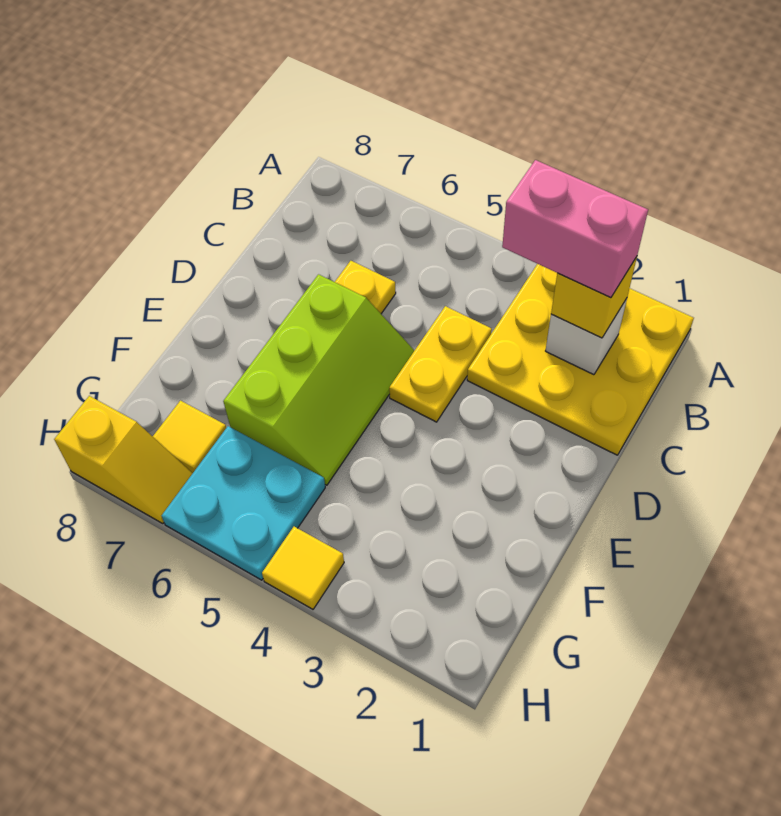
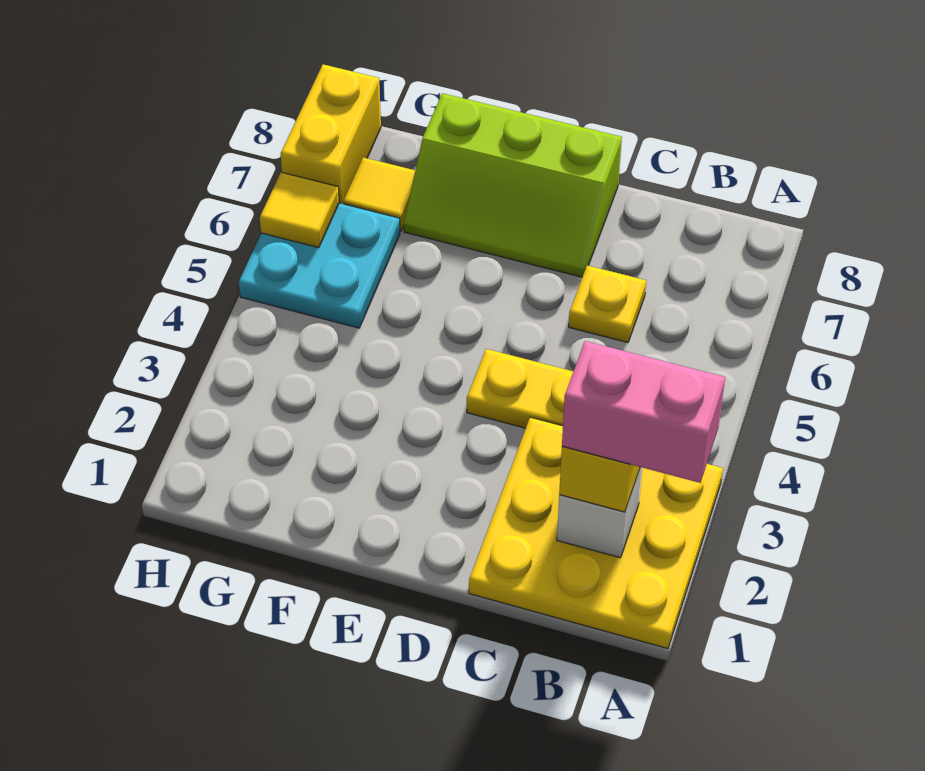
pink 1x2 brick [502,160,648,298] -> pink 1x2 brick turned to [562,341,725,483]
lime 2x3 slope [223,274,414,485] -> lime 2x3 slope moved to [404,93,622,277]
yellow 1x1 tile [262,527,344,609] -> yellow 1x1 tile moved to [260,172,339,248]
yellow 1x2 slope [54,396,193,524] -> yellow 1x2 brick [281,64,381,204]

